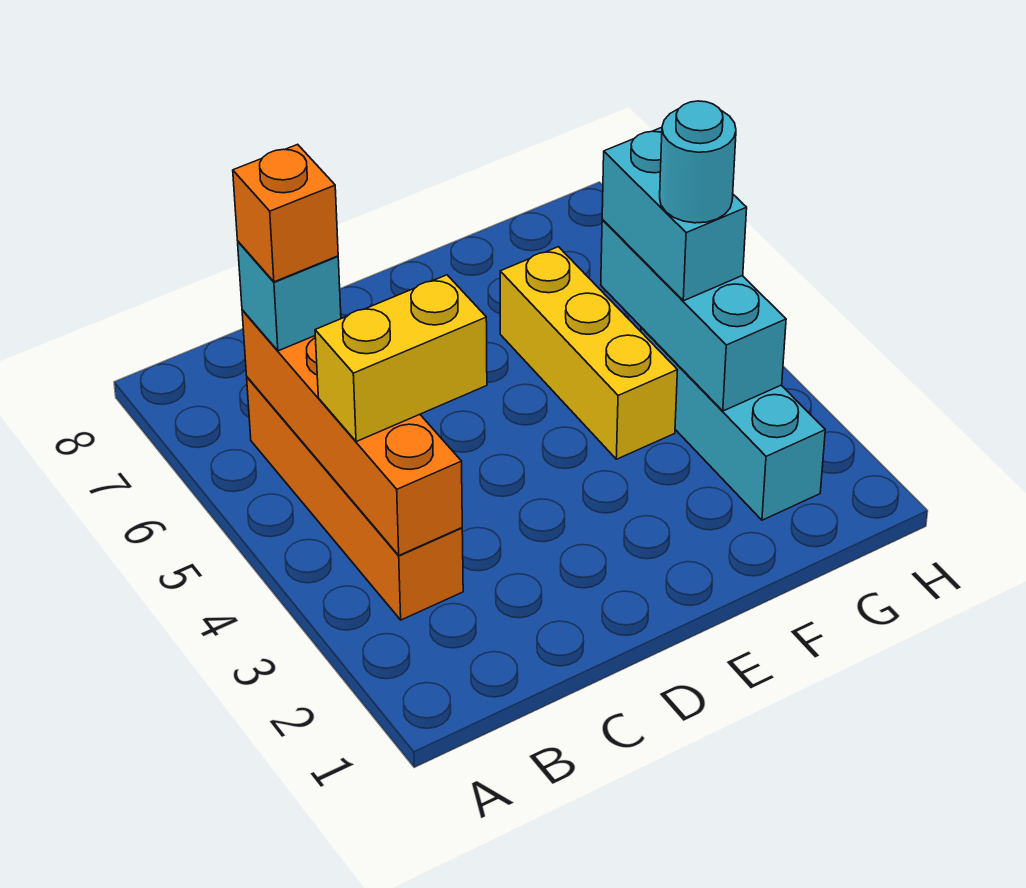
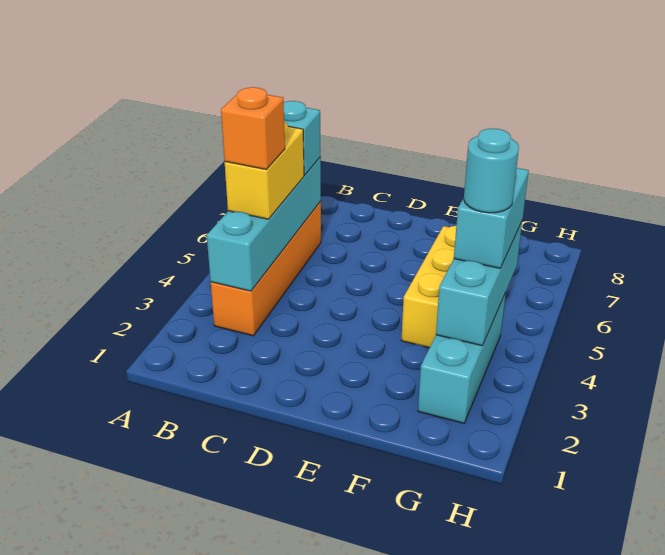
orange 1x4 brick [242,310,462,555] -> cyan 1x4 brick [207,157,321,291]
yellow 1x2 brick [315,275,487,442] -> yellow 1x2 brick turned to [225,122,304,219]
orange 1x1 brick [233,144,338,282] -> orange 1x1 brick moved to [221,87,285,170]

